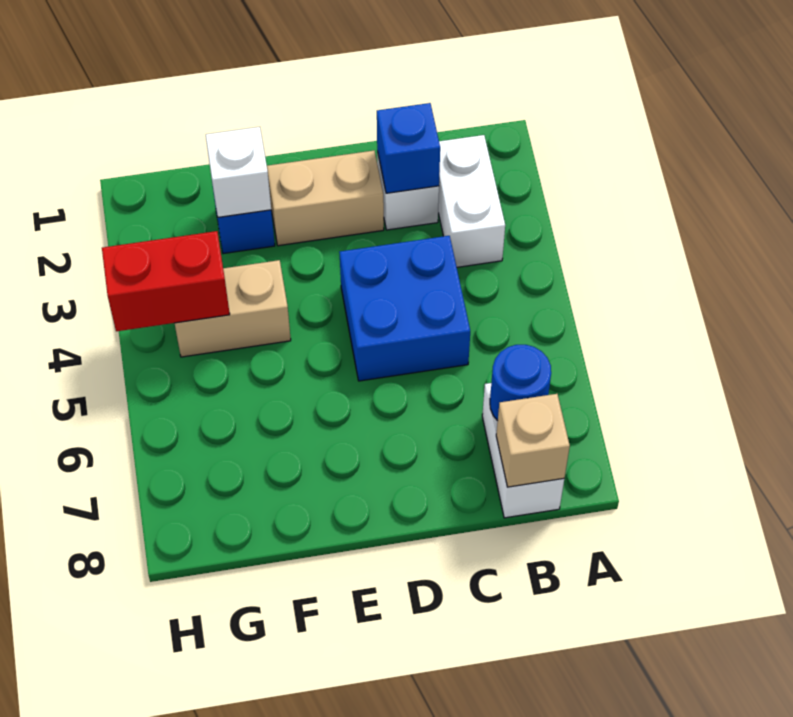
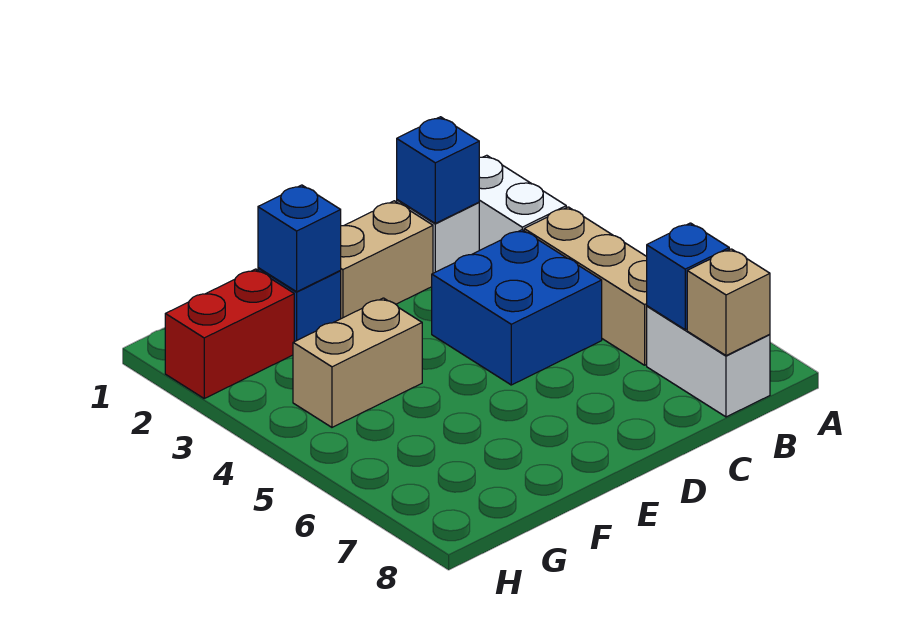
none -> tan 1x3 brick [524,207,647,365]
blue 1x1 round brick [490,345,551,421] -> blue 1x1 brick [647,223,729,330]
white 1x1 brick [206,127,271,217] -> blue 1x1 brick [258,185,341,292]
red 1x2 brick [102,231,230,331] -> red 1x2 brick moved to [165,269,294,398]

